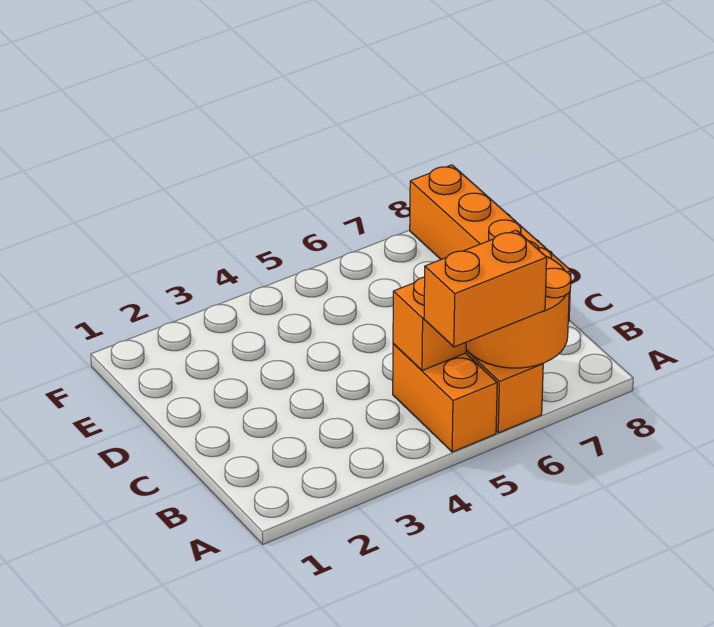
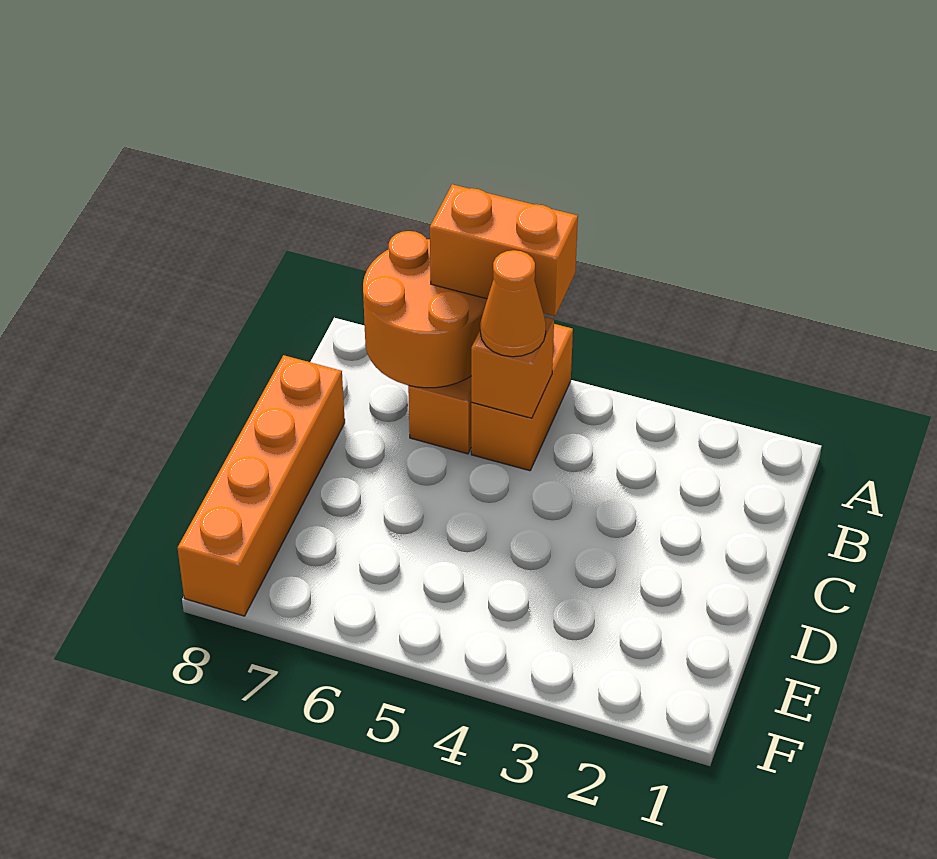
none -> orange 1x1 cone [480,250,546,357]

